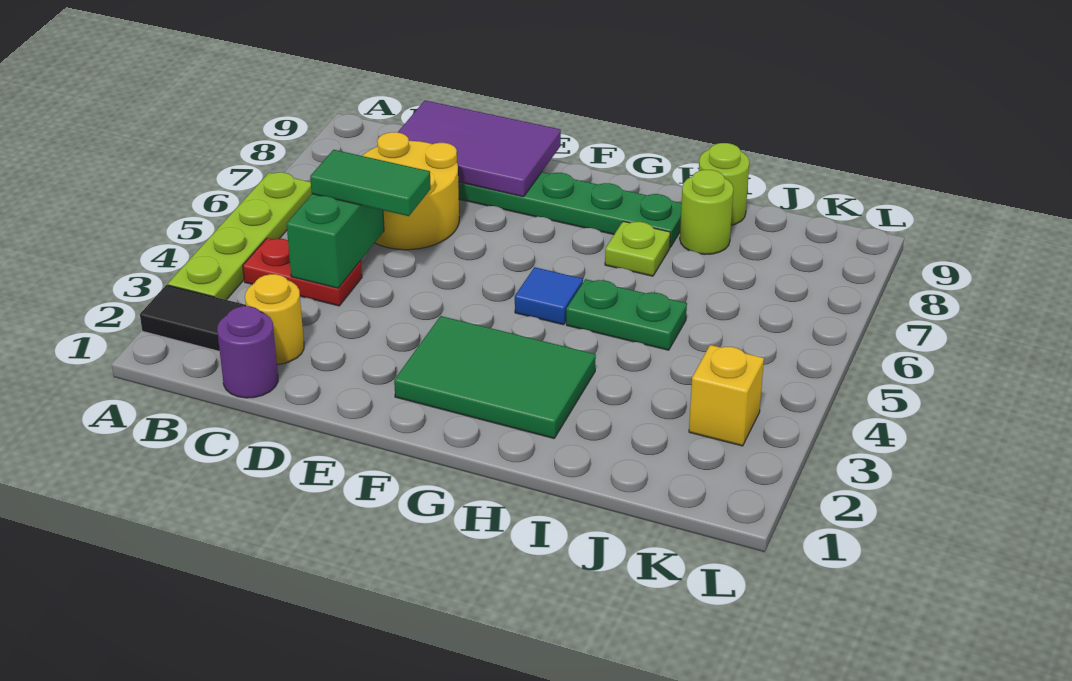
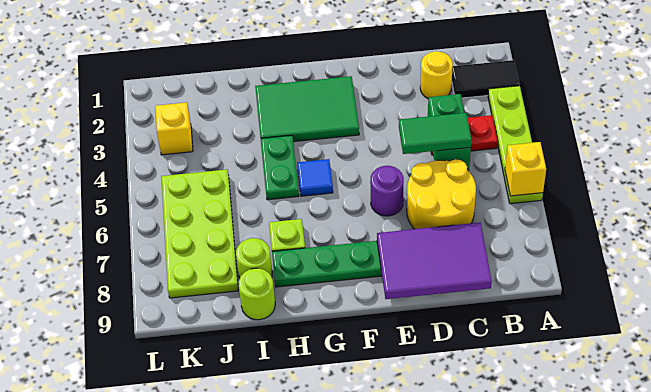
none -> yellow 1x1 brick [505,142,546,196]
purple 1x1 round brick [217,306,278,398] -> purple 1x1 round brick moved to [370,166,404,216]
green 1x2 plate [566,279,687,350] -> green 1x2 plate turned to [261,135,299,200]
none -> lime 2x4 plate [161,169,238,298]

